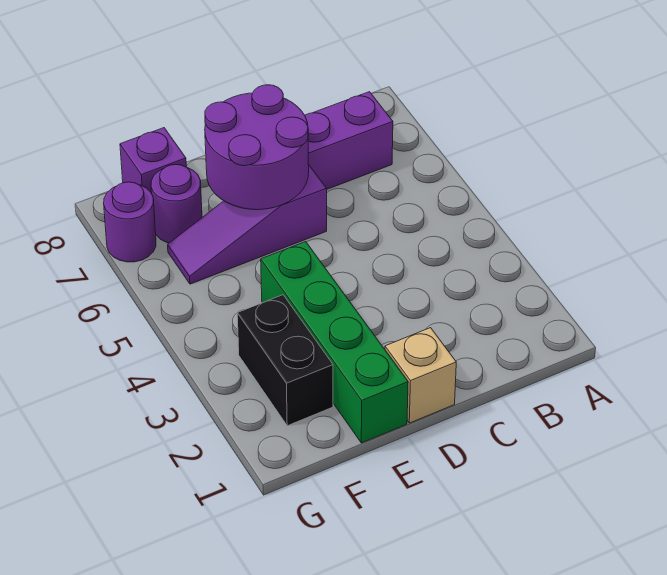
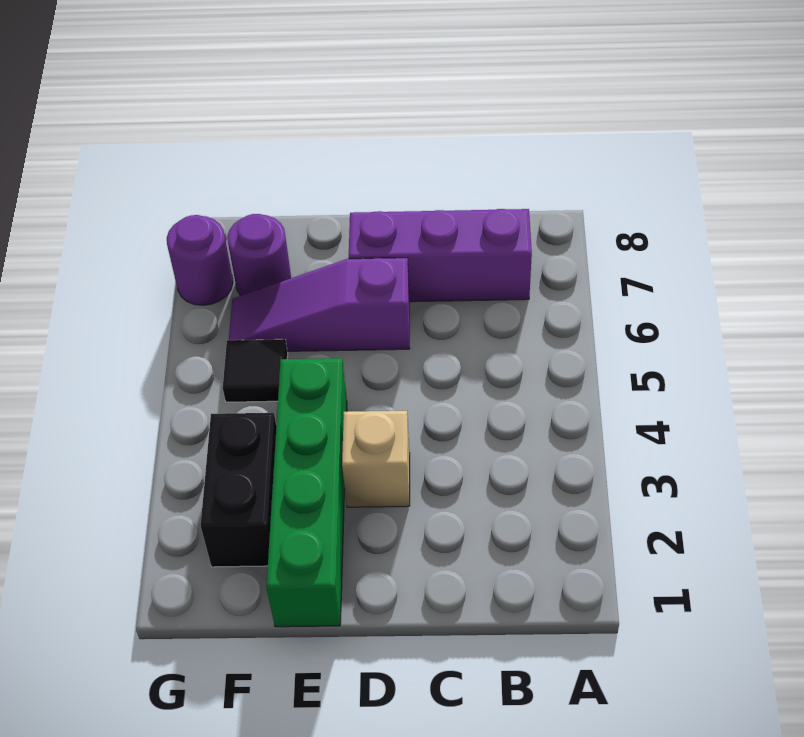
tan 1x1 brick [385,328,456,423] -> tan 1x1 brick moved to [342,411,410,507]
purple 2x2 round brick [205,85,309,210] -> none
none -> black 1x1 tile [223,339,288,402]
purple 1x1 brick [120,128,186,193] -> none

